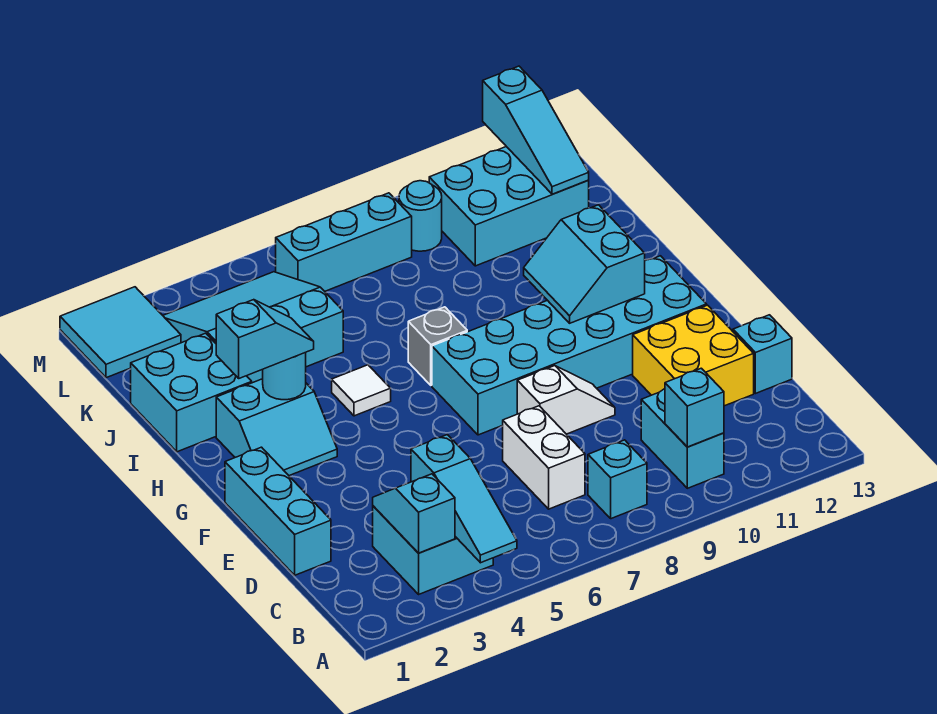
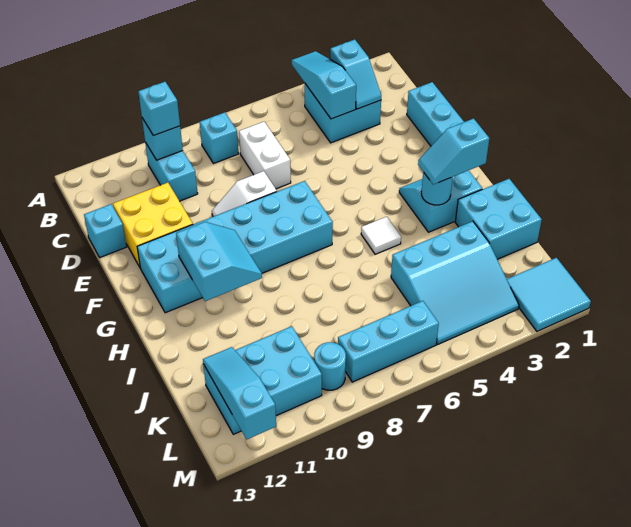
none -> cyan 1x1 brick [138,82,180,136]
grey 1x1 brick [408,307,467,385] -> none

